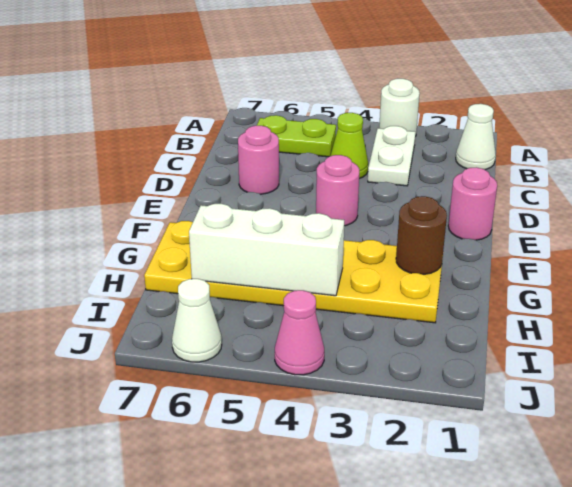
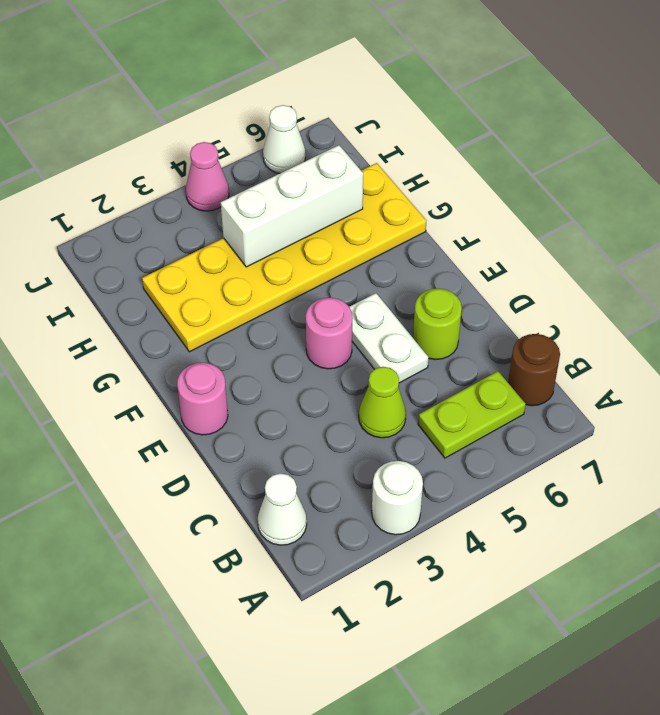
white 1x2 plate [368,126,416,186] -> white 1x2 plate moved to [350,293,429,383]
pink 1x1 round brick [238,126,279,194] -> lime 1x1 round brick [413,288,462,359]
brown 1x1 round brick [396,196,447,274] -> brown 1x1 round brick moved to [508,334,560,406]

